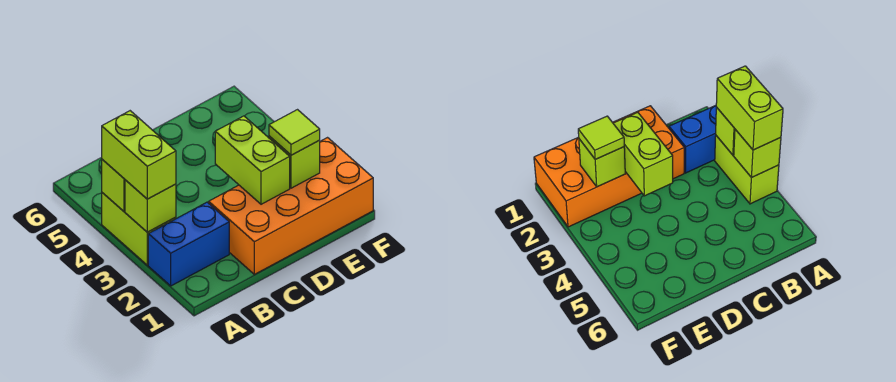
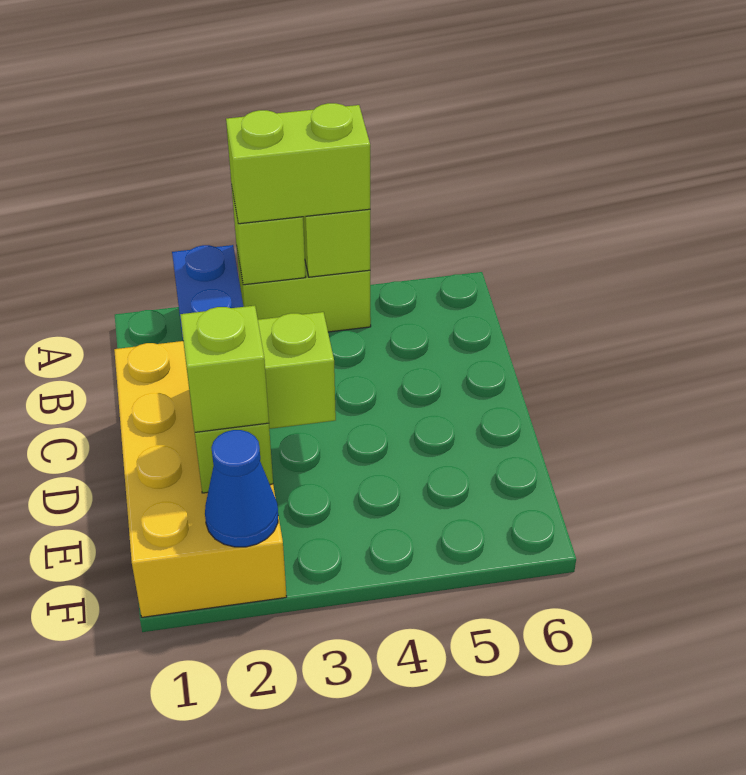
orange 2x4 brick [209,138,373,274] -> yellow 2x4 brick [114,341,287,617]
lime 1x1 tile [269,110,320,155] -> lime 1x1 brick [180,306,269,432]
none -> blue 1x1 cone [205,430,278,547]

